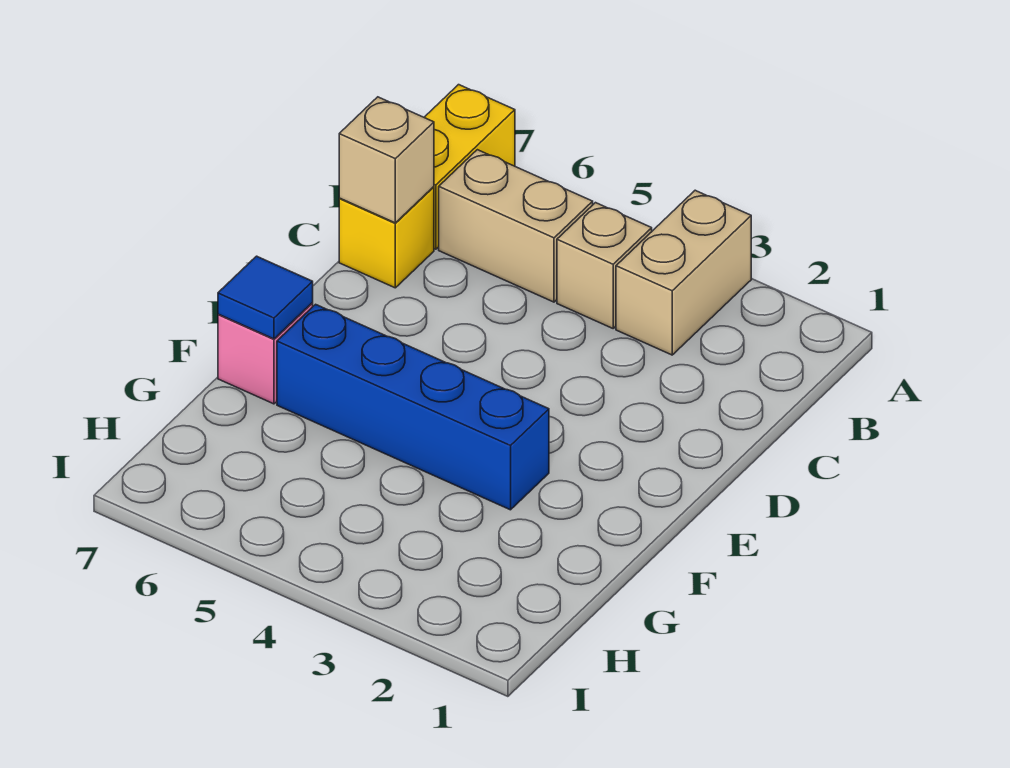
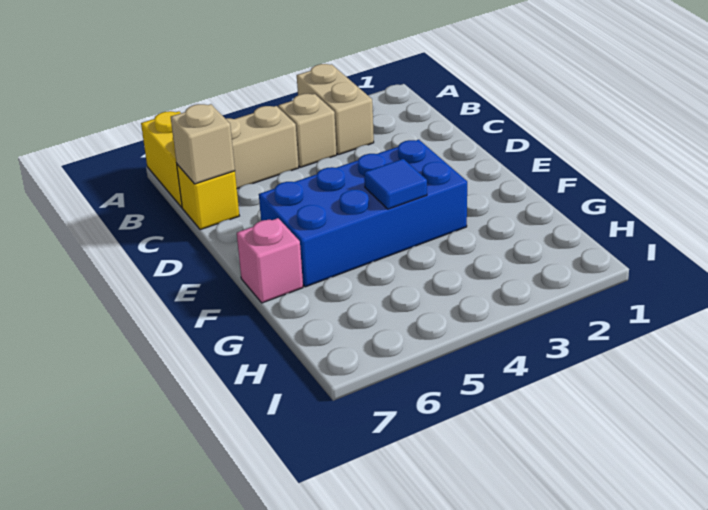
blue 1x4 brick [277,304,549,510] -> blue 2x4 brick [259,140,467,287]
blue 1x1 tile [218,256,313,339] -> blue 1x1 tile moved to [364,159,427,209]

